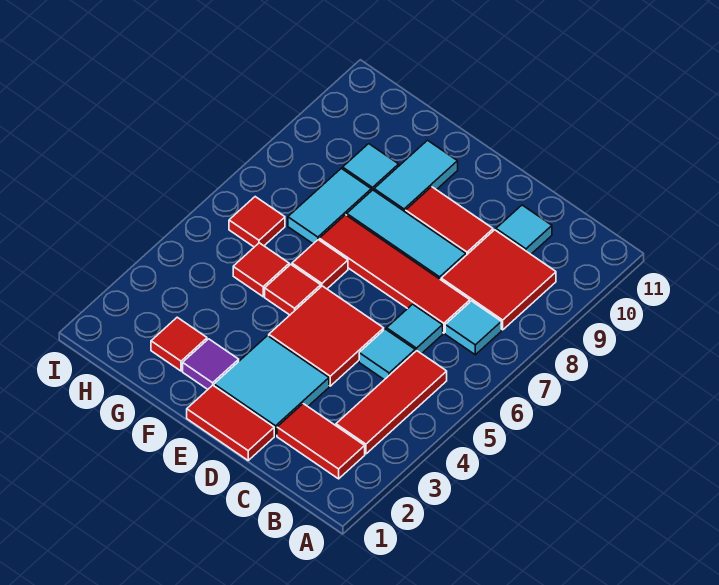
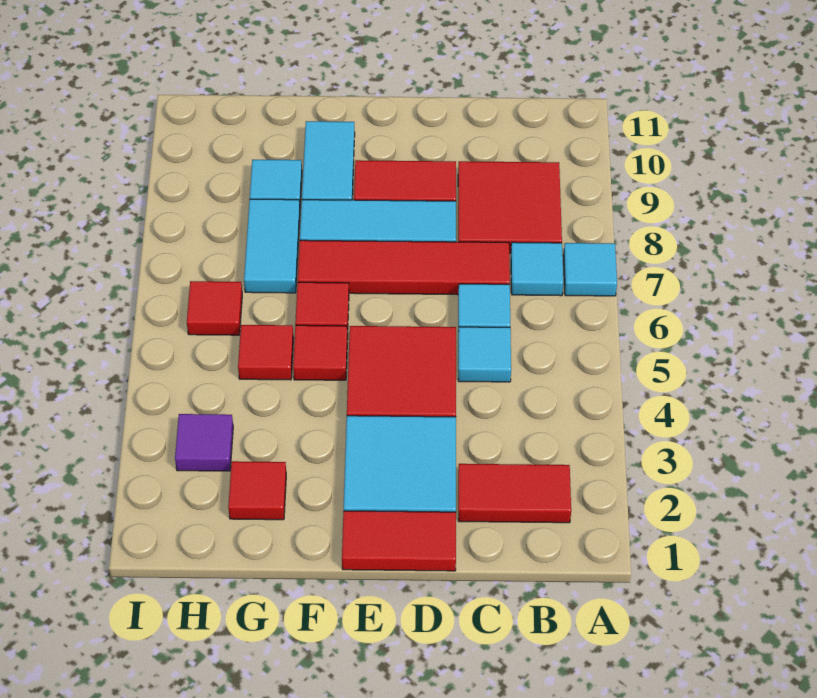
red 1x3 tile [336,351,447,454] -> none
cyan 1x1 tile [496,205,552,254] -> cyan 1x1 tile moved to [564,243,617,296]
purple 1x1 tile [183,339,239,389] -> purple 1x1 tile moved to [175,414,233,471]

